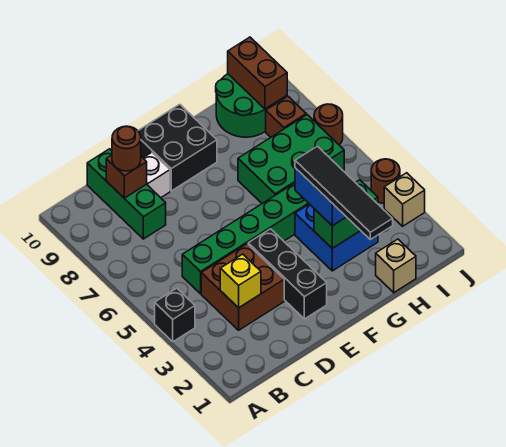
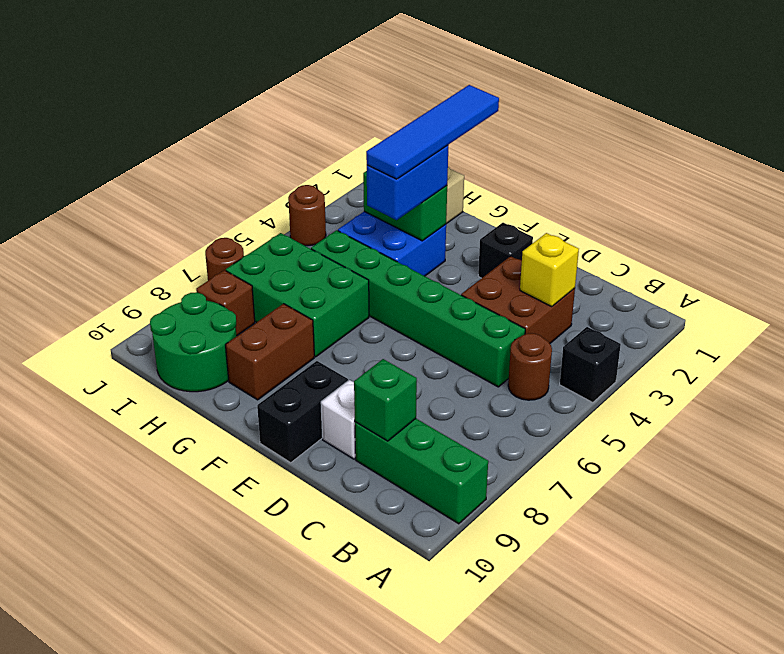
green 1x3 brick [87,149,166,239] -> green 1x3 brick turned to [355,419,488,524]
brown 1x1 brick [106,155,147,198] -> green 1x1 brick [354,359,417,441]
brown 1x1 round brick [112,126,141,171] -> brown 1x1 round brick moved to [508,333,552,400]
black 1x3 brick [248,229,327,319] -> black 1x1 brick [478,223,533,278]
black 2x2 brick [138,104,217,191] -> black 1x2 brick [257,361,348,463]
black 1x4 tile [295,146,393,240] -> blue 1x4 tile [366,85,499,179]
brown 1x2 brick [228,37,287,109] -> brown 1x2 brick moved to [226,304,314,400]
tan 1x1 brick [384,173,425,226] -> none

